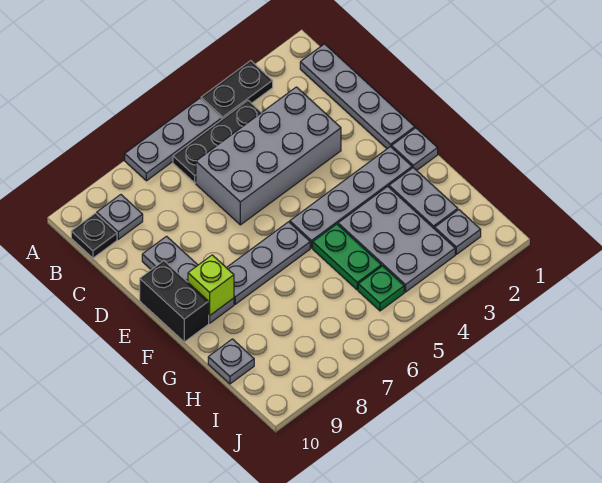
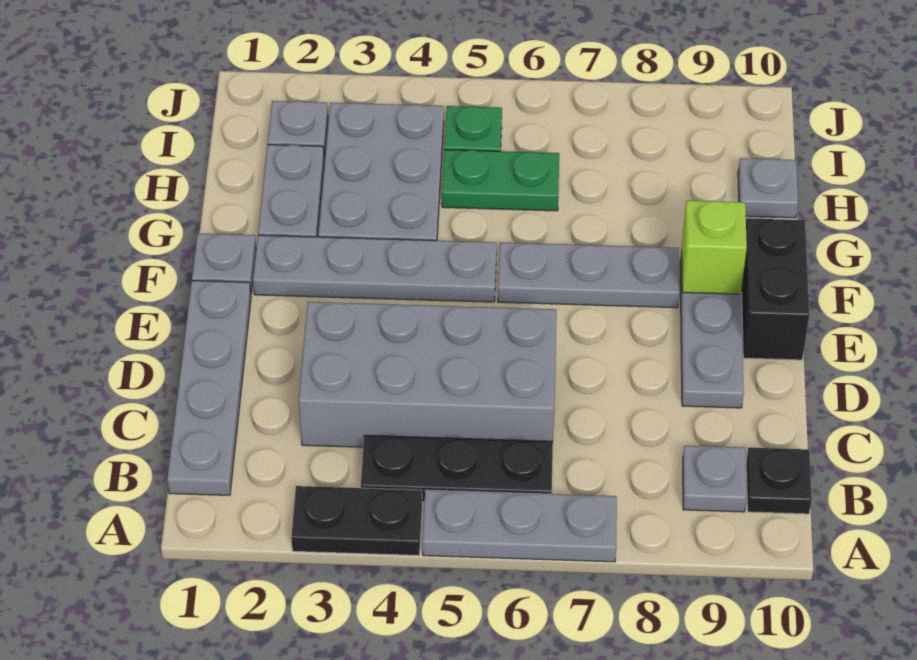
green 1x2 plate [313,224,381,290] -> green 1x2 plate turned to [442,150,559,211]

